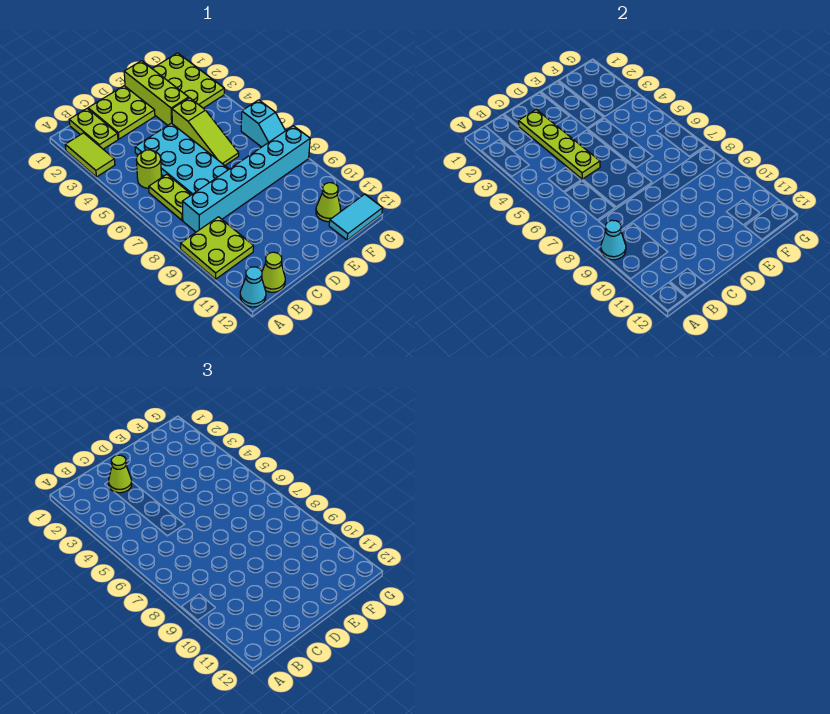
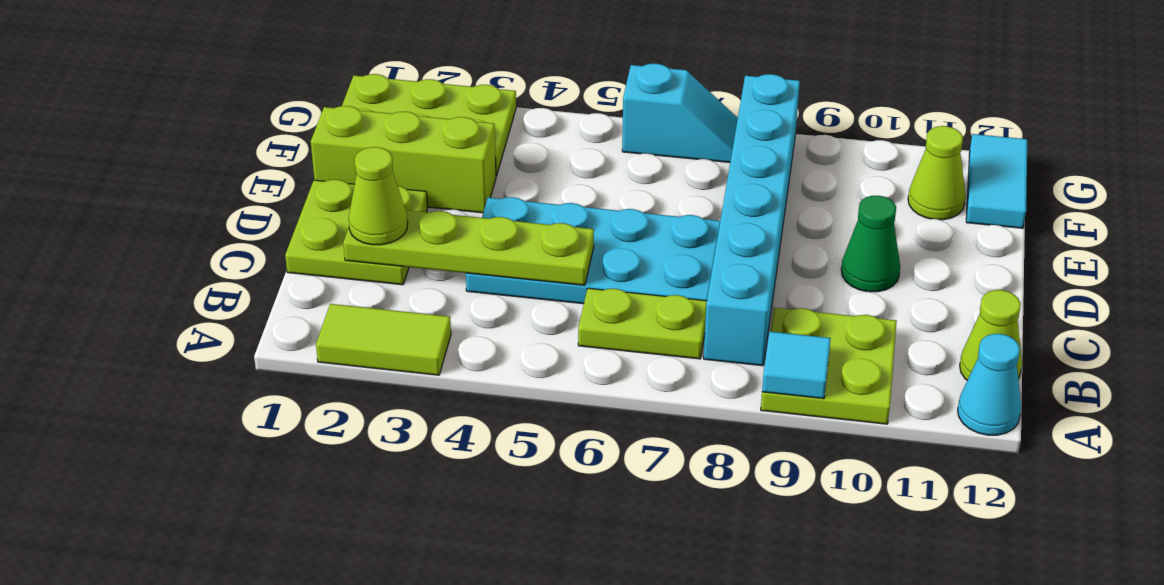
cyan 1x1 cone [601,220,626,260] -> cyan 1x1 tile [762,332,831,399]
lime 1x2 plate [69,109,118,149] -> none
lime 1x1 round brick [136,150,161,188] -> none
none -> green 1x1 cone [841,196,900,292]
lime 1x3 slope [172,98,239,165] -> none

